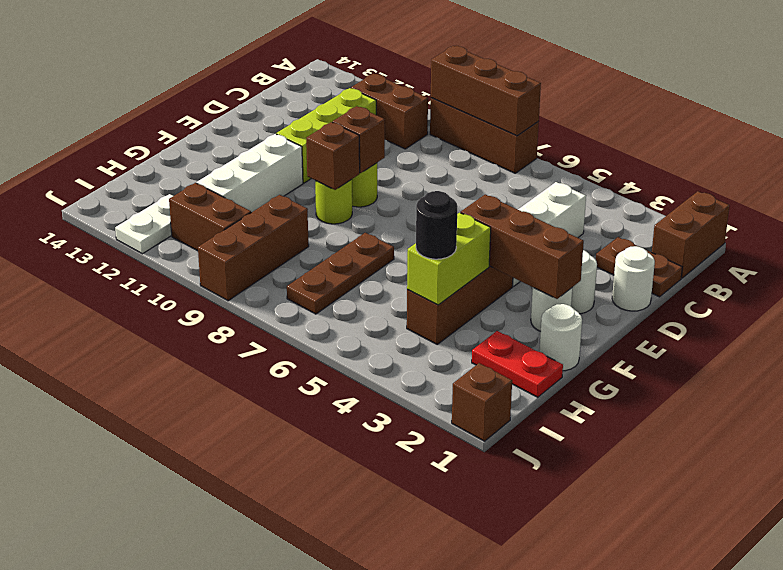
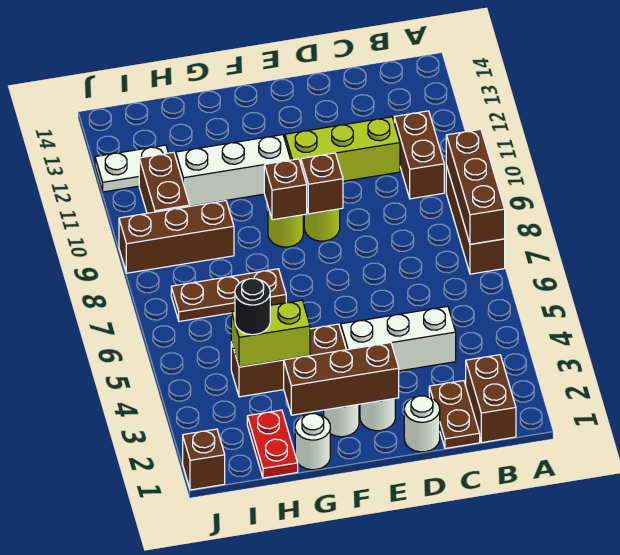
brown 1x2 brick [652,191,730,278] -> brown 1x2 brick turned to [466,355,516,443]
brown 1x3 brick [461,194,584,299] -> brown 1x3 brick turned to [284,343,399,415]

